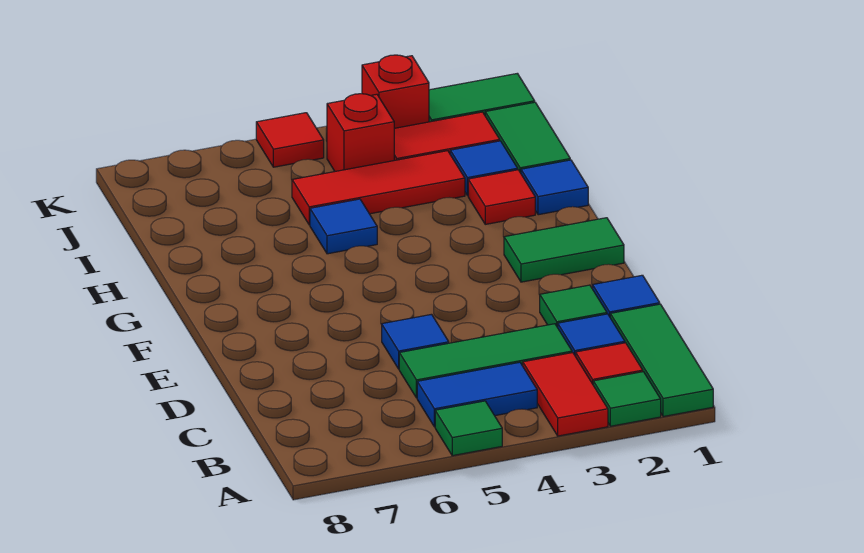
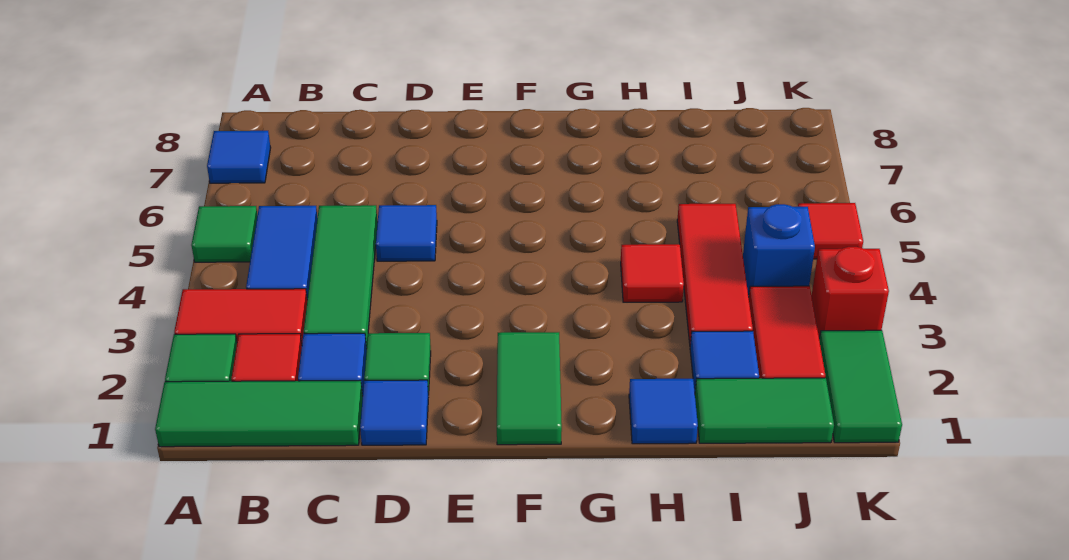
red 1x1 tile [468,170,535,224] -> red 1x1 tile moved to [621,244,684,302]
blue 1x1 tile [310,199,377,254] -> blue 1x1 tile moved to [207,131,271,183]
red 1x1 brick [327,94,394,171] -> blue 1x1 brick [743,204,815,297]

